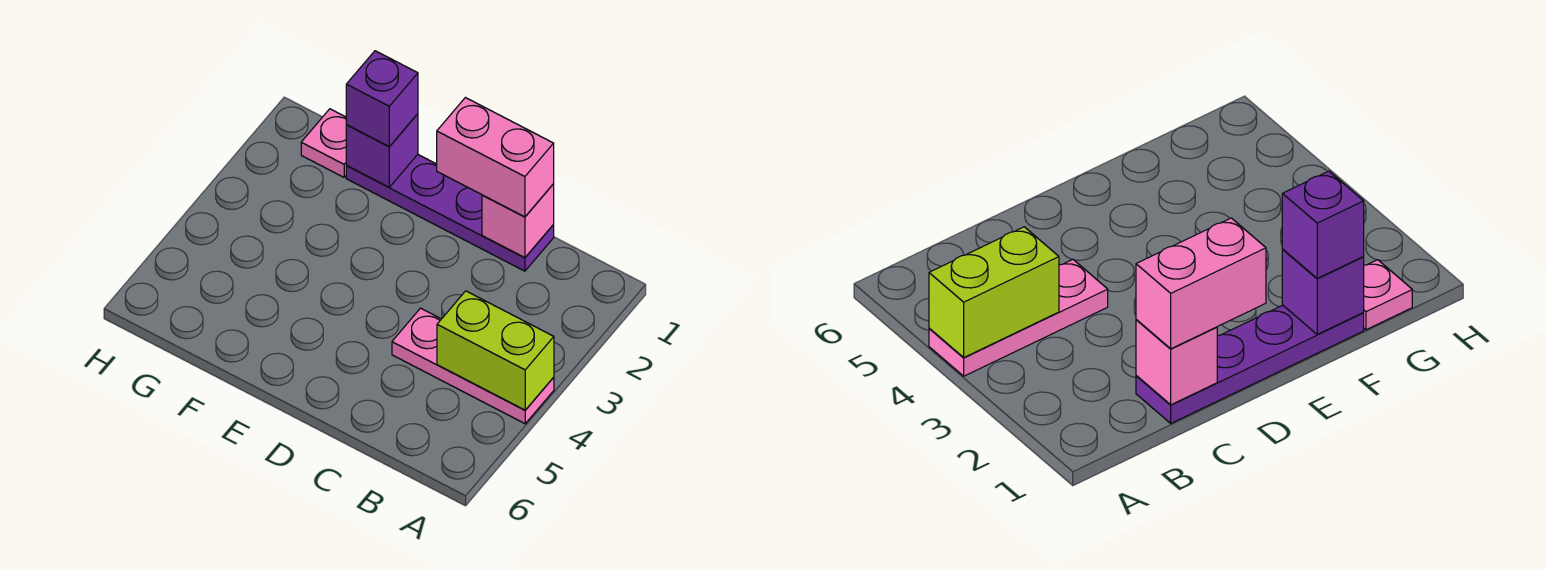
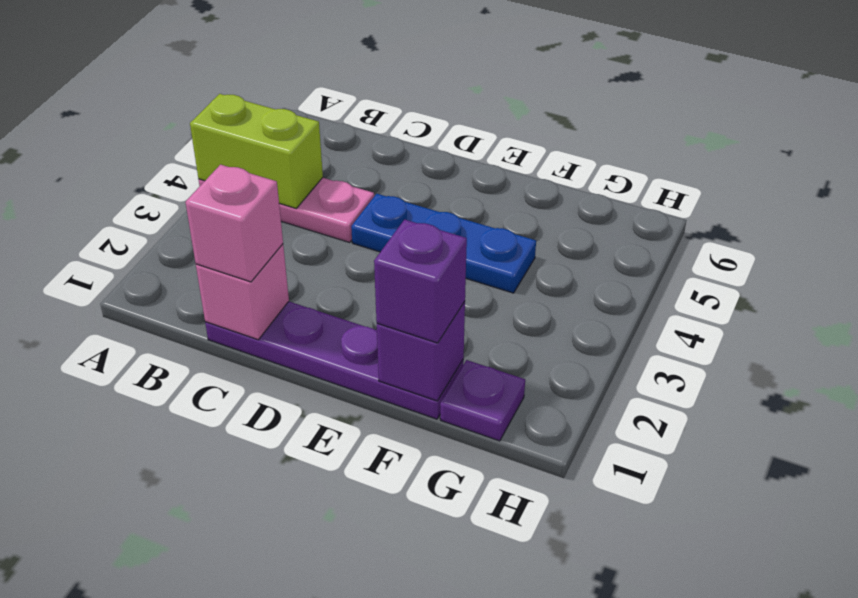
pink 1x2 brick [437,98,554,217] -> pink 1x1 brick [185,165,283,282]
none -> blue 1x3 plate [351,194,536,293]
pink 1x1 plate [301,109,346,177] -> purple 1x1 plate [440,360,525,441]

